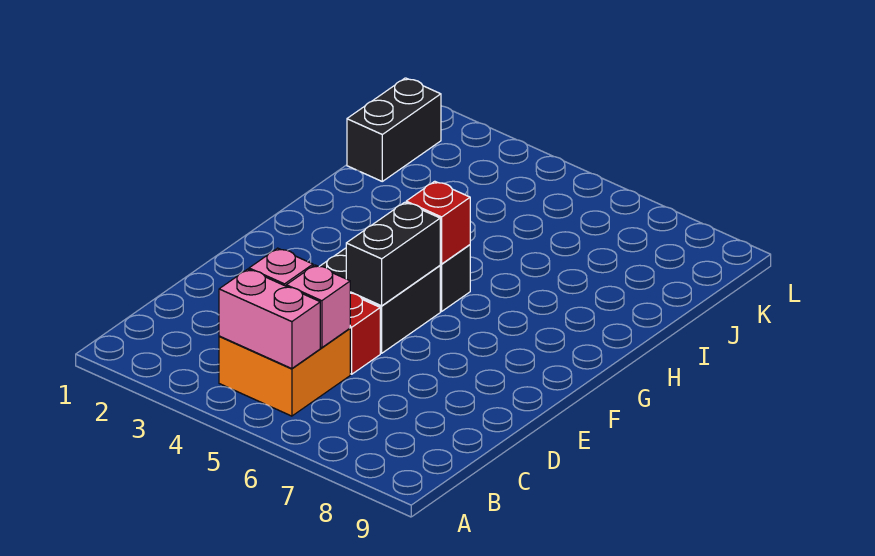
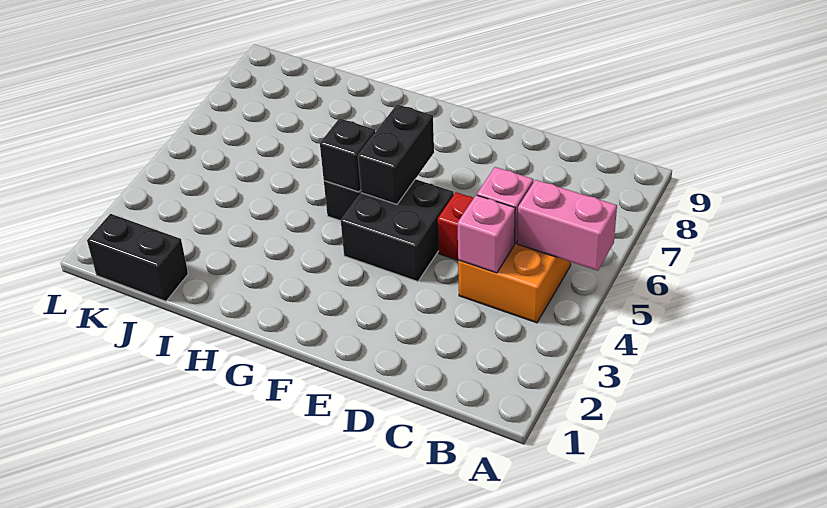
pink 1x2 brick [219,269,320,369] -> pink 1x2 brick turned to [517,180,617,271]
black 1x2 brick [346,202,440,306] -> black 1x2 brick turned to [358,104,434,204]
red 1x1 brick [406,181,470,264] -> black 1x1 brick [320,118,375,192]

